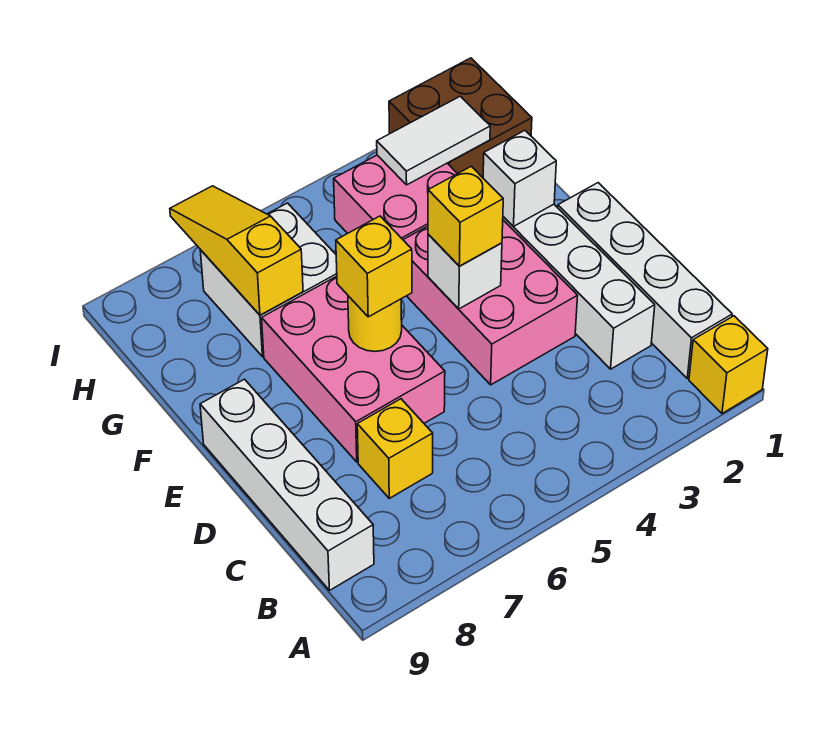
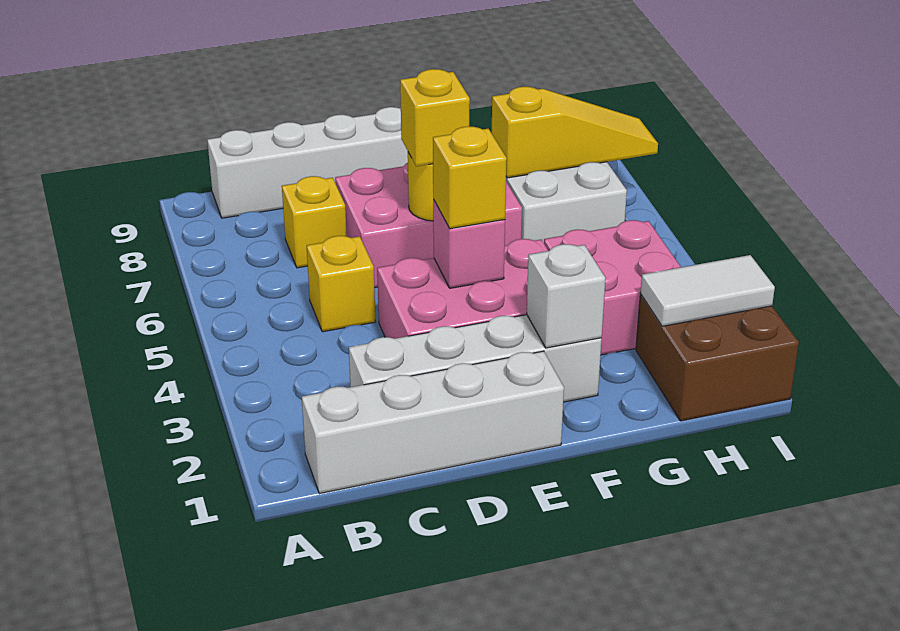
yellow 1x1 brick [689,316,768,413] -> yellow 1x1 brick moved to [307,236,375,332]
white 1x1 brick [428,234,502,309] -> pink 1x1 brick [433,199,505,288]
white 1x2 tile [377,96,490,185] -> white 1x2 tile turned to [640,255,775,326]

